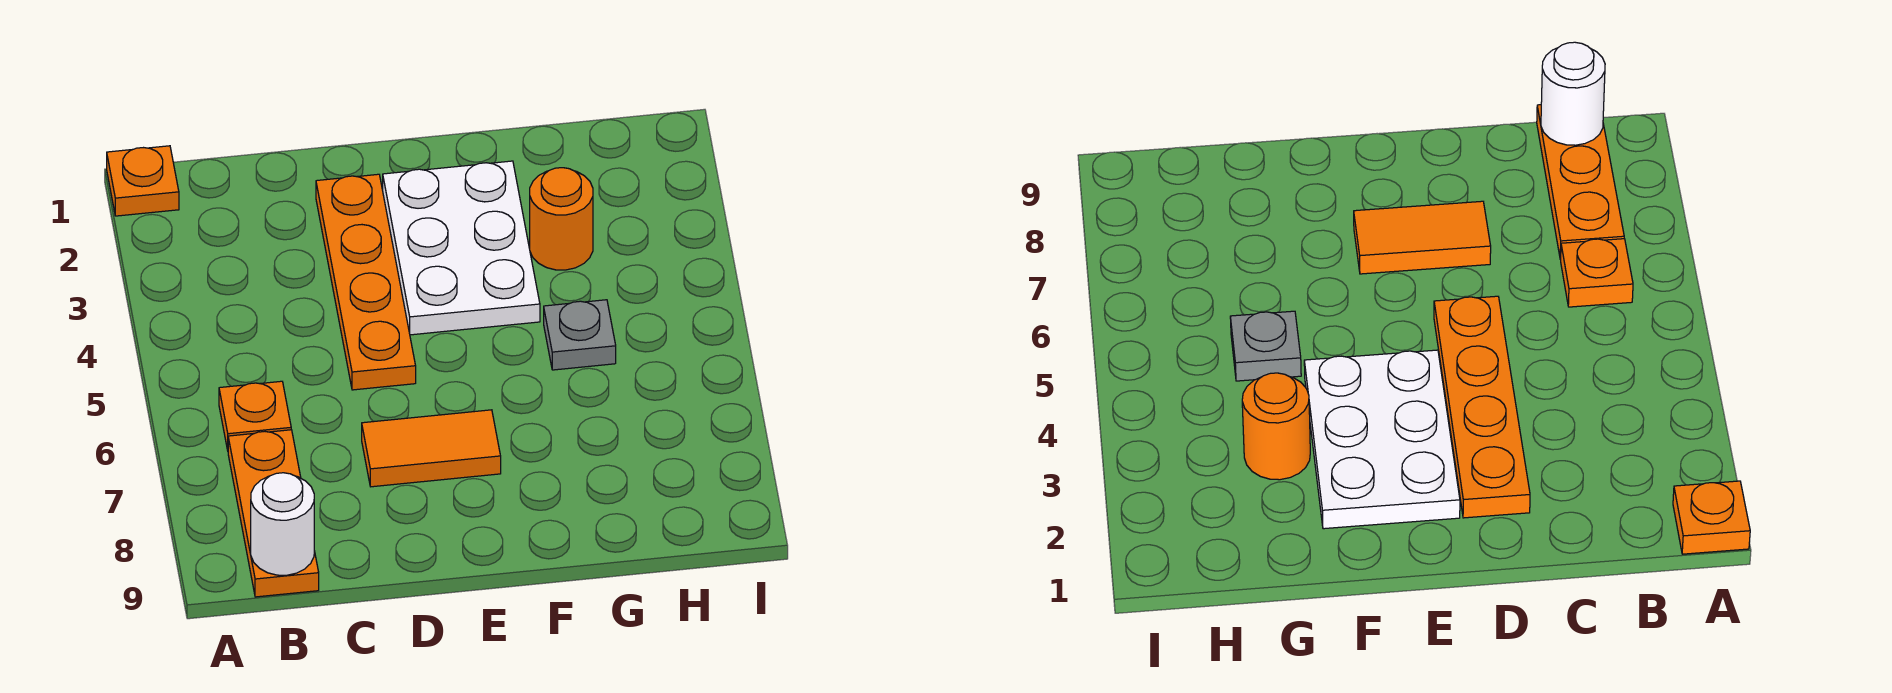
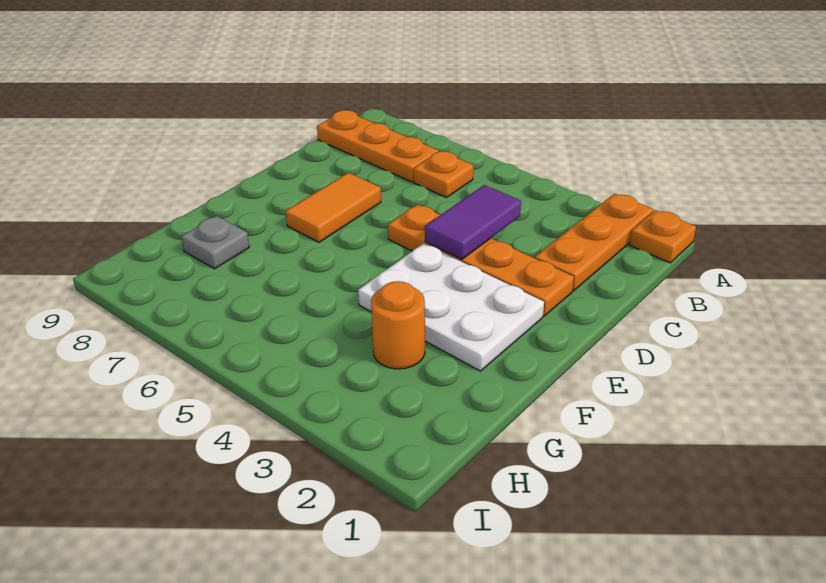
none -> orange 1x3 plate [535,193,653,291]
white 1x1 round brick [251,473,314,575] -> none
none -> purple 1x2 tile [425,185,521,259]
grey 1x1 plate [544,300,616,370] -> grey 1x1 plate moved to [181,216,249,269]

